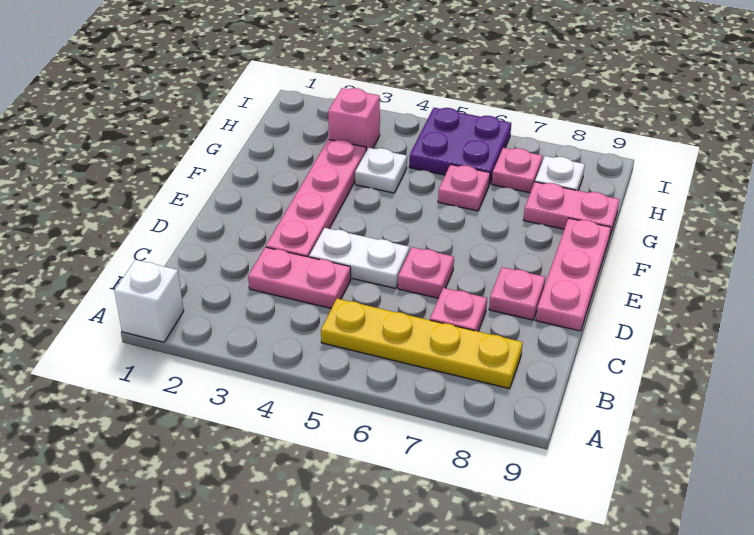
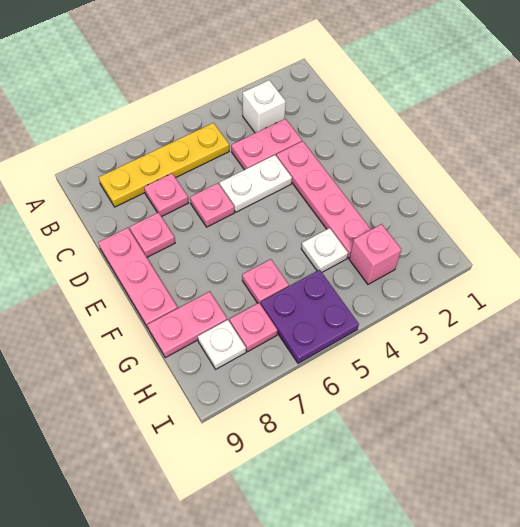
white 1x1 brick [114,260,184,342] -> white 1x1 brick moved to [243,80,286,133]

